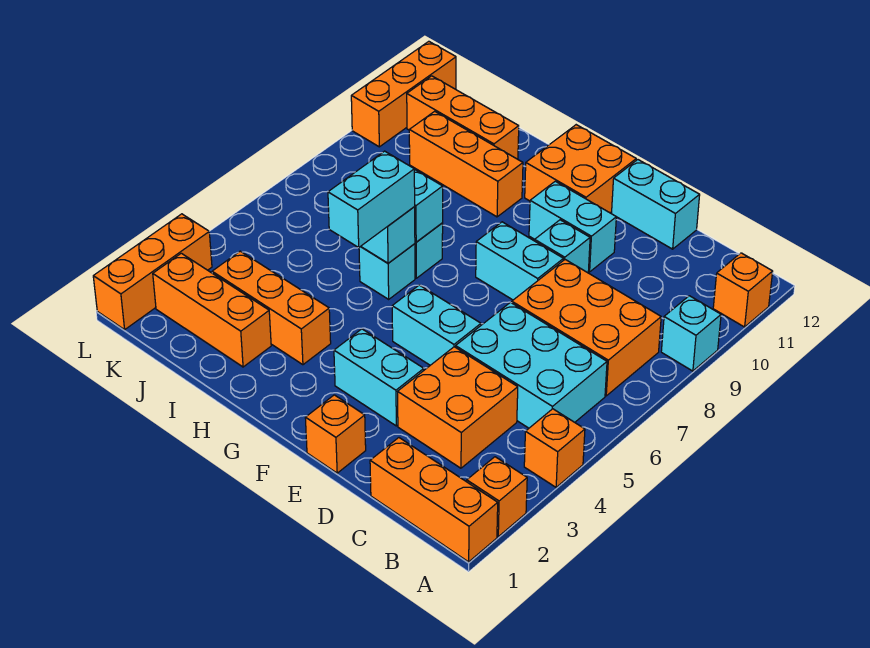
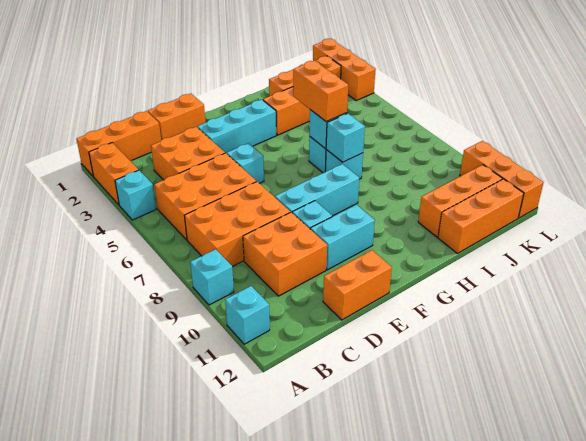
orange 1x1 brick [467,457,527,536] -> orange 1x2 brick [89,143,138,205]
orange 1x1 brick [524,409,585,487] -> cyan 1x1 brick [115,170,156,220]
orange 1x1 brick [713,253,773,327] -> cyan 1x1 brick [225,286,270,344]
cyan 2x3 brick [456,302,607,428] -> orange 2x3 brick [154,153,256,240]
cyan 1x2 brick [612,160,700,249] -> orange 1x2 brick [323,250,392,320]
orange 1x1 brick [305,395,366,473] -> orange 1x2 brick [148,94,206,140]
cyan 1x2 brick [334,329,424,426] -> cyan 1x3 brick [197,100,277,154]
cyan 1x2 brick [392,285,481,365] -> cyan 1x1 brick [227,143,264,183]
cyan 1x2 brick [476,222,563,300] -> cyan 1x3 brick [275,164,359,216]
orange 2x2 brick [525,125,636,213] -> orange 2x2 brick moved to [243,212,327,296]
cyan 1x2 brick [328,151,415,248] -> orange 1x2 brick [293,61,348,122]
orange 1x3 brick [409,111,523,217] -> orange 1x3 brick moved to [438,179,524,253]

